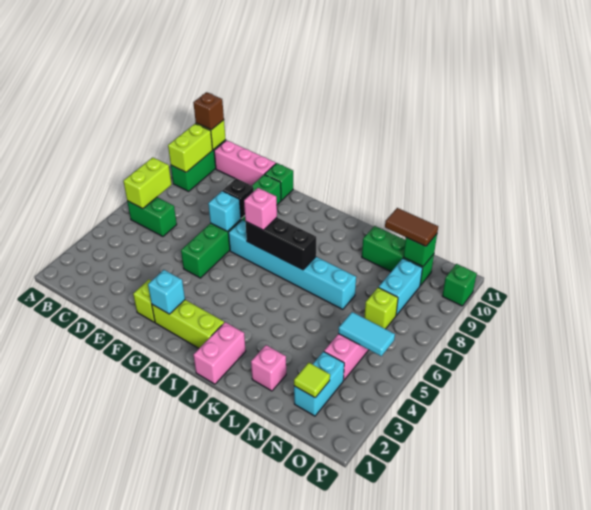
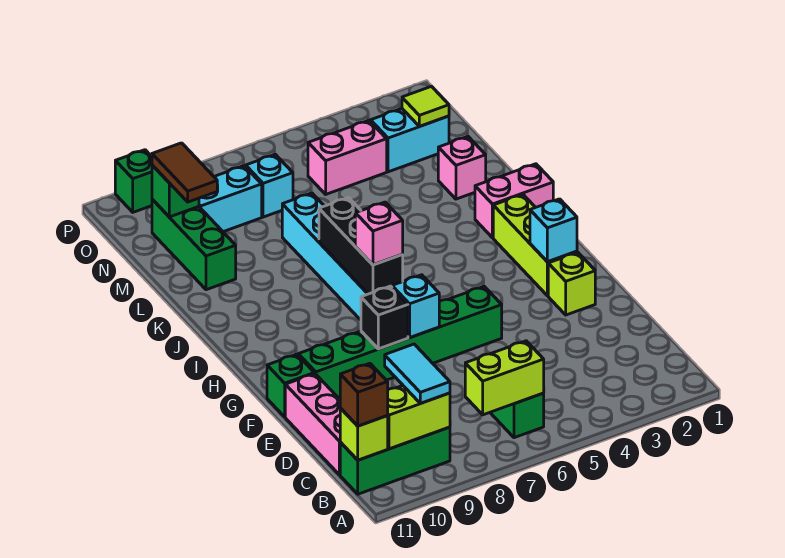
cyan 1x2 tile [338,312,395,356] -> cyan 1x2 tile moved to [385,344,450,403]
lime 1x1 brick [364,287,398,329] -> cyan 1x1 brick [246,154,293,217]

